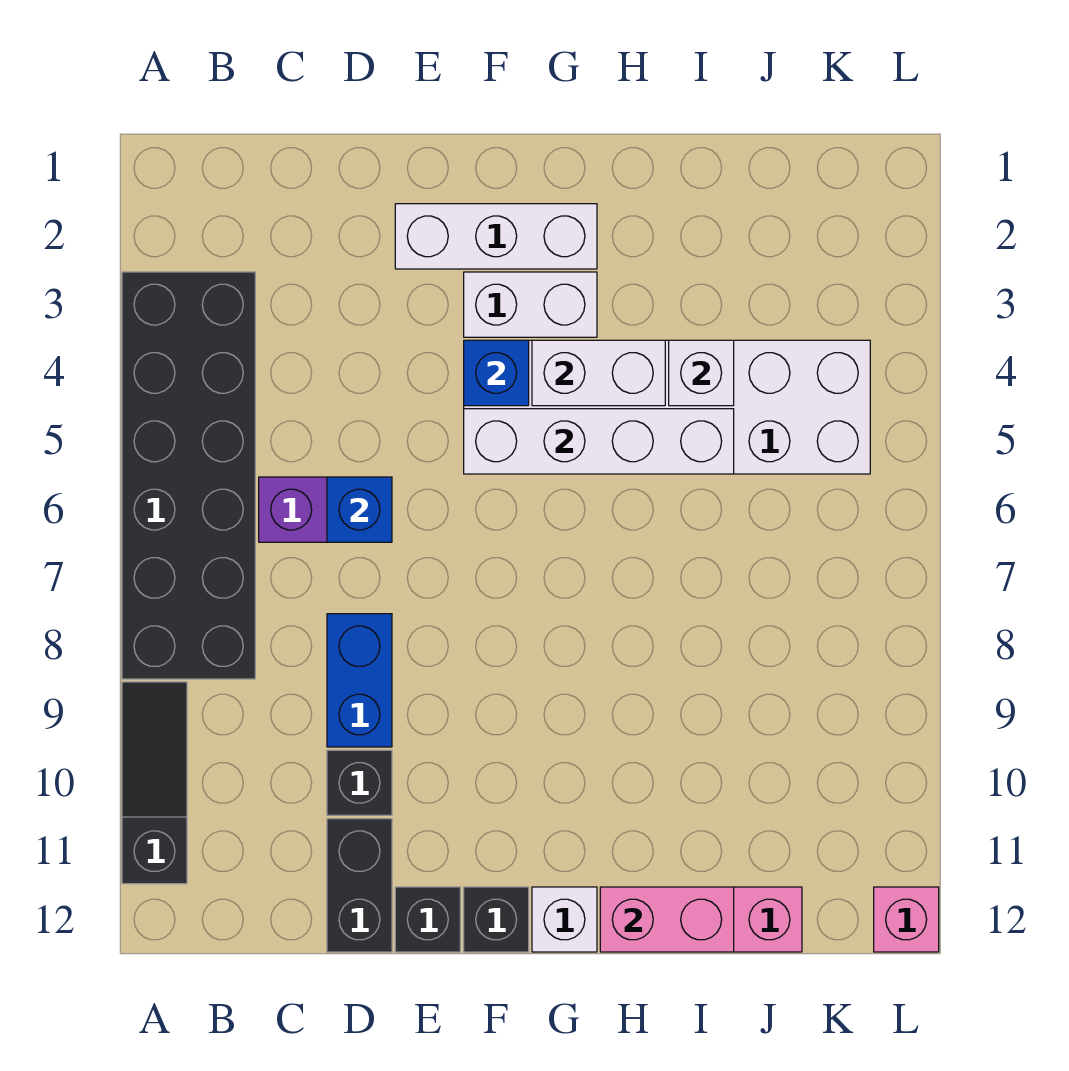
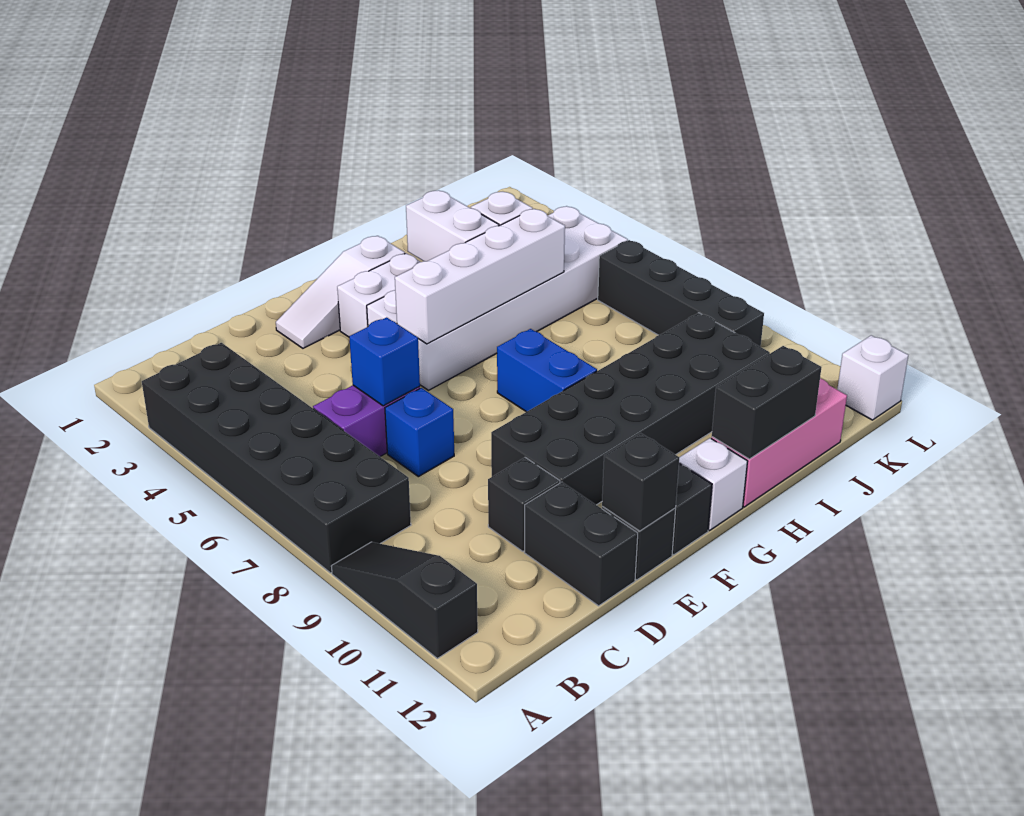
blue 1x2 brick [327,614,392,747] -> blue 1x2 brick moved to [497,329,597,412]
white 1x3 brick [395,204,597,269] -> white 1x3 slope [276,236,405,348]
none -> black 2x6 brick [491,313,770,505]
none -> black 1x1 brick [602,433,679,531]
blue 1x1 brick [464,340,529,406] -> blue 1x1 brick moved to [385,388,454,477]
white 1x2 brick [532,340,665,406] -> white 1x2 brick turned to [406,191,499,261]
pink 1x2 brick [600,887,734,952] -> black 1x2 brick [712,346,822,459]
none -> black 1x4 brick [598,240,764,347]
pink 1x1 brick [874,887,939,952] -> white 1x1 brick [837,335,908,420]

